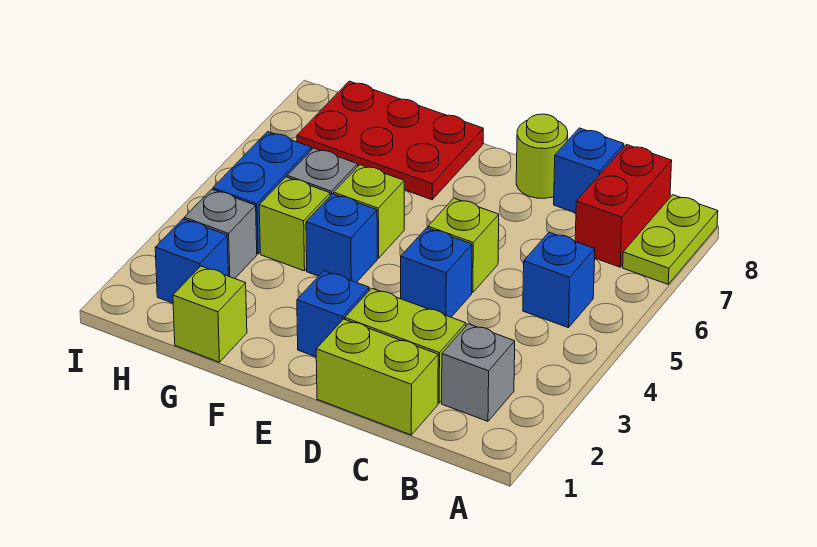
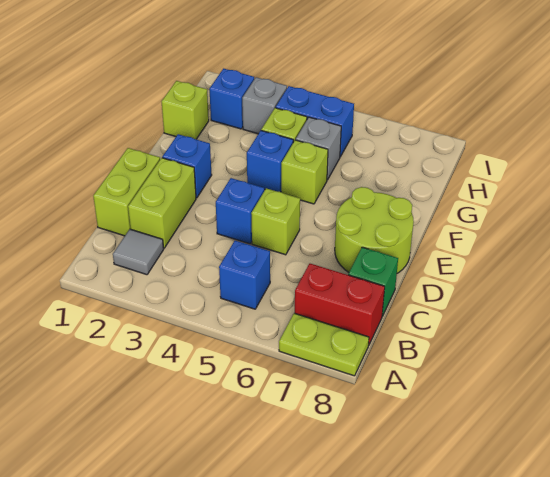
grey 1x1 brick [442,324,515,421] -> grey 1x1 tile [113,229,164,275]
blue 1x1 brick [554,128,624,213] -> green 1x1 brick [348,247,398,316]
lime 1x1 round brick [516,114,568,198] -> lime 2x2 round brick [335,187,414,273]
red 2x3 plate [297,81,483,200] -> none

